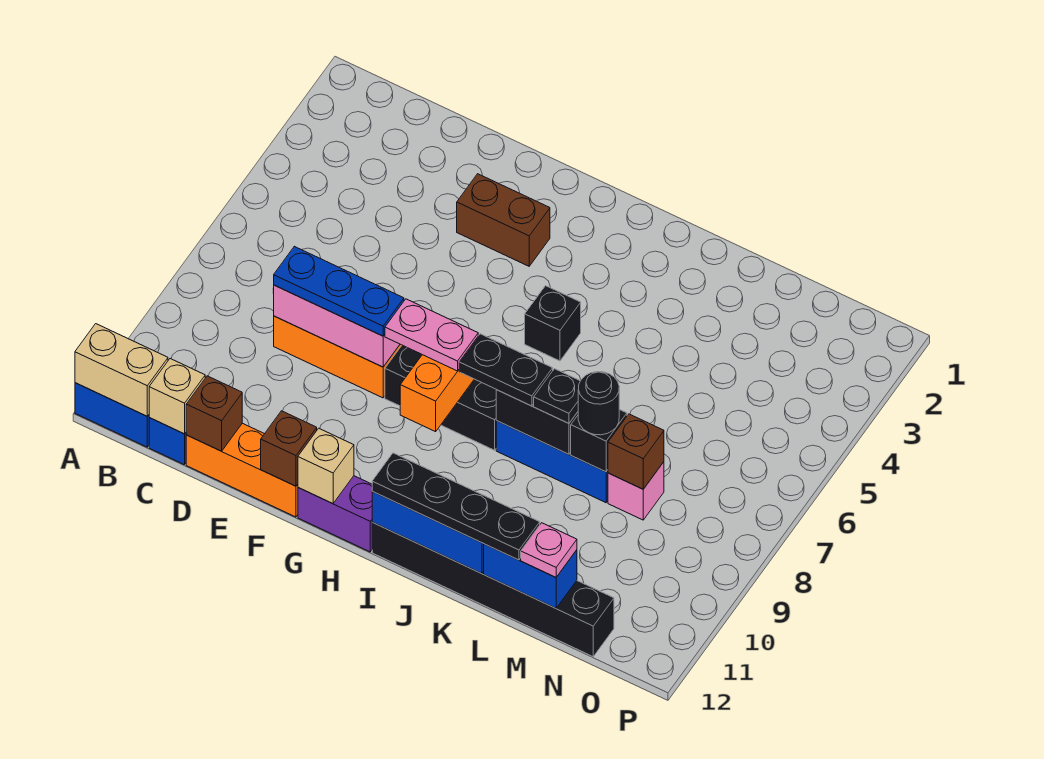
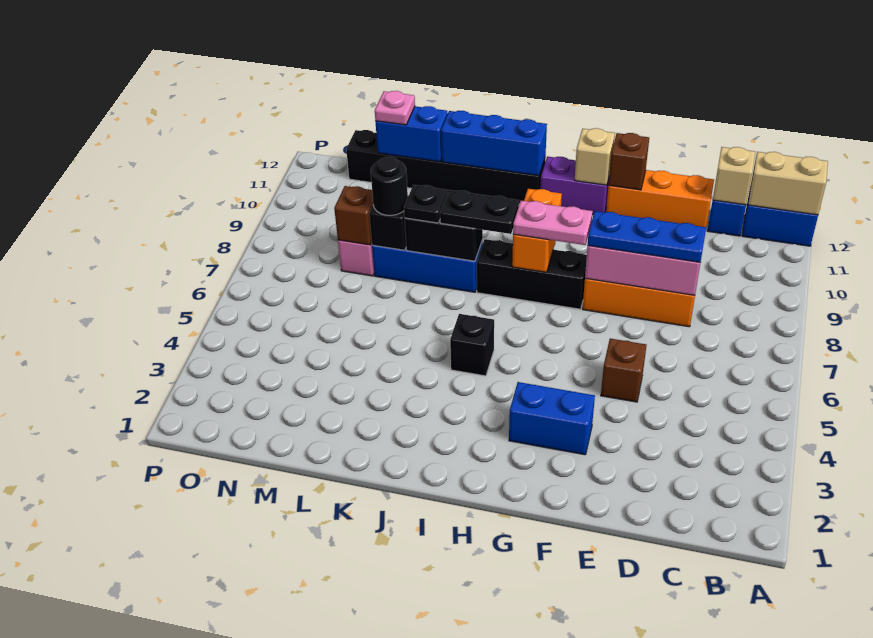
brown 1x1 brick [186,376,242,451] -> brown 1x1 brick moved to [601,339,646,402]
brown 1x2 brick [457,174,550,266] -> blue 1x2 brick [509,382,595,455]
black 1x4 plate [372,453,540,560] -> none

